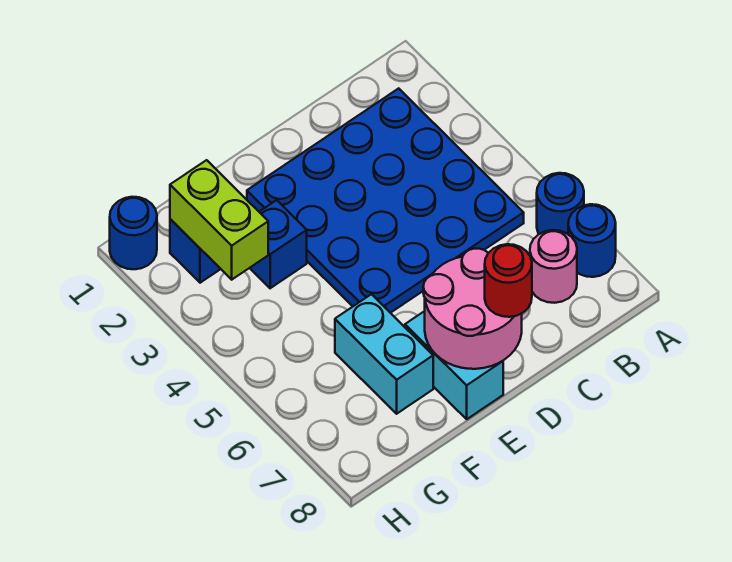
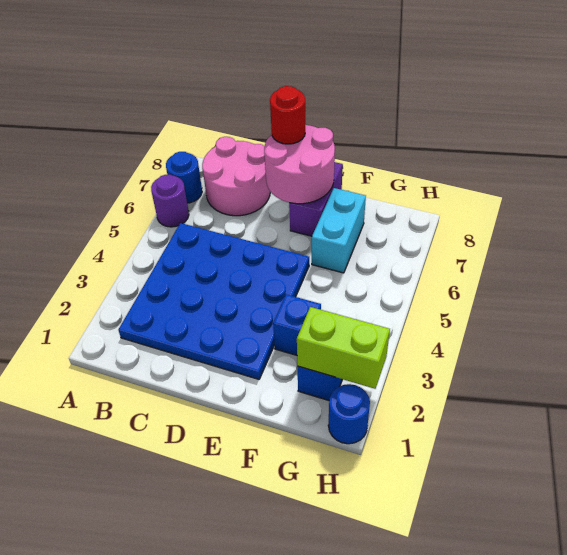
blue 1x1 round brick [537,173,584,234] -> purple 1x1 round brick [151,175,189,227]
pink 1x1 round brick [530,230,577,303] -> pink 2x2 round brick [202,137,270,216]
cyan 1x2 brick [405,311,503,419] -> purple 1x2 brick [289,162,343,236]
lime 1x2 brick [170,160,268,280] -> lime 1x2 brick turned to [297,307,390,389]

